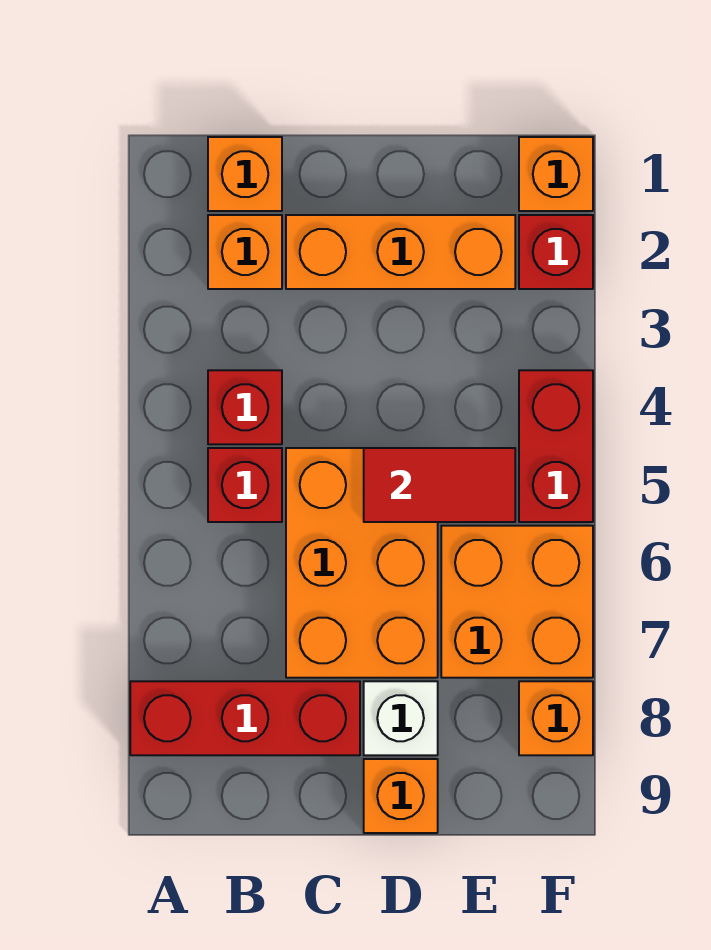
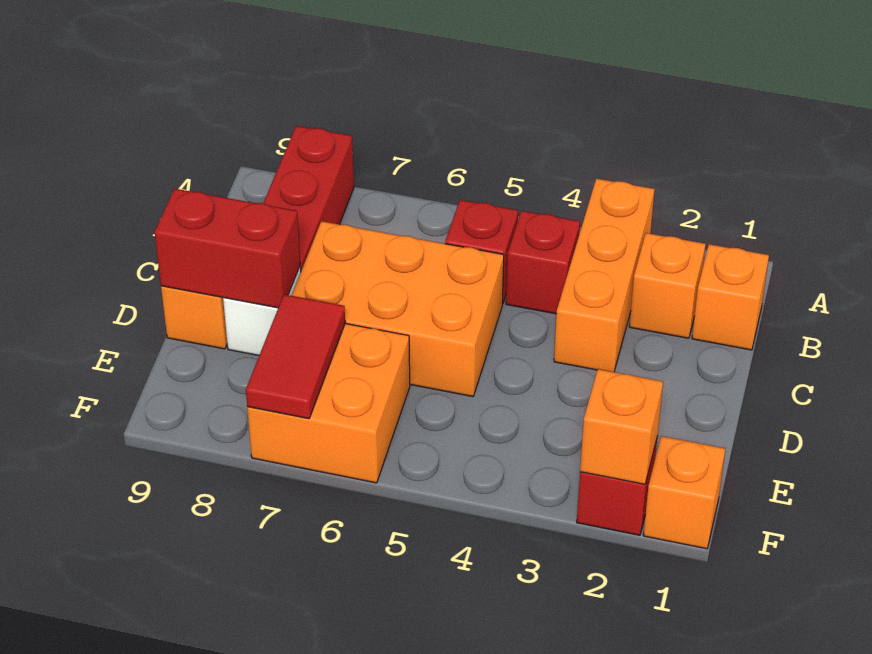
orange 1x3 brick [286,215,515,289] -> orange 1x3 brick moved to [554,179,655,372]
red 1x2 tile [364,448,515,522] -> red 1x2 tile moved to [246,294,345,419]
red 1x2 brick [519,370,593,522] -> red 1x2 brick moved to [154,189,300,308]
orange 1x1 brick [519,681,593,755] -> orange 1x1 brick moved to [580,369,663,484]

